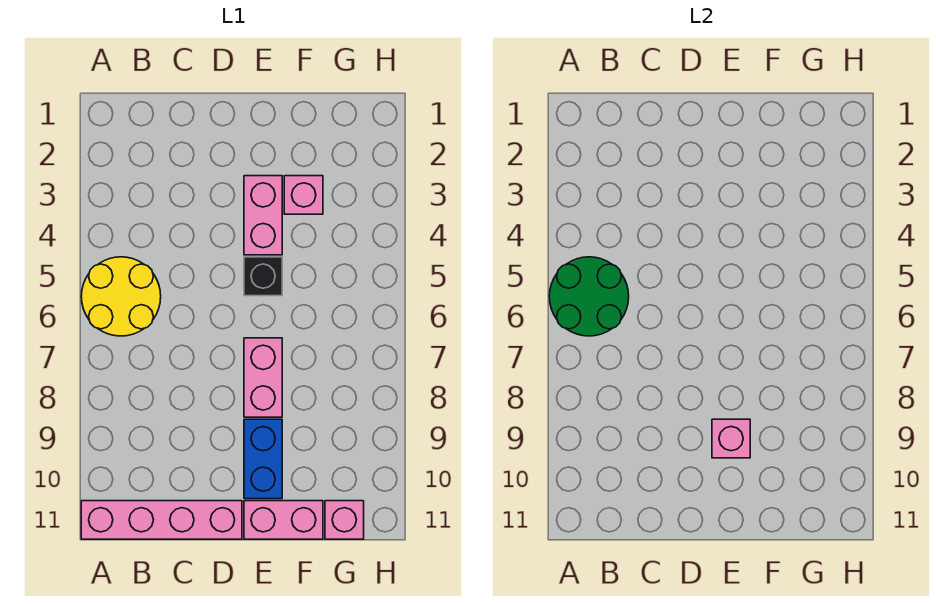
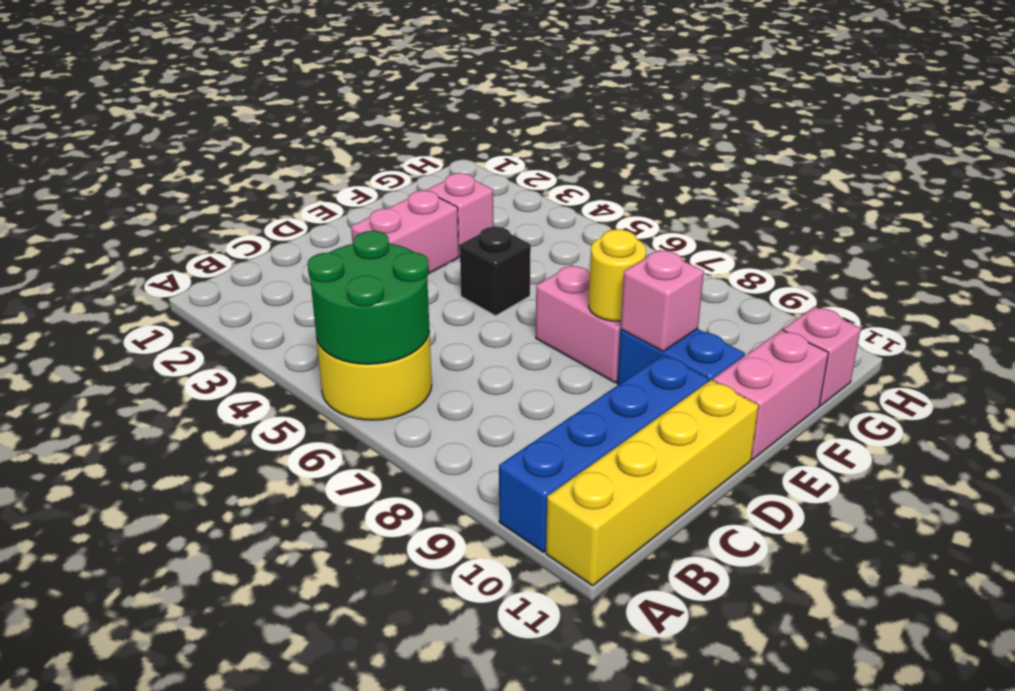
none -> blue 1x4 brick [499,355,709,552]
pink 1x4 brick [81,501,242,539] -> yellow 1x4 brick [546,380,759,586]
pink 1x2 brick [244,176,282,255] -> pink 1x2 brick turned to [351,190,459,273]
none -> yellow 1x1 round brick [589,229,646,321]

